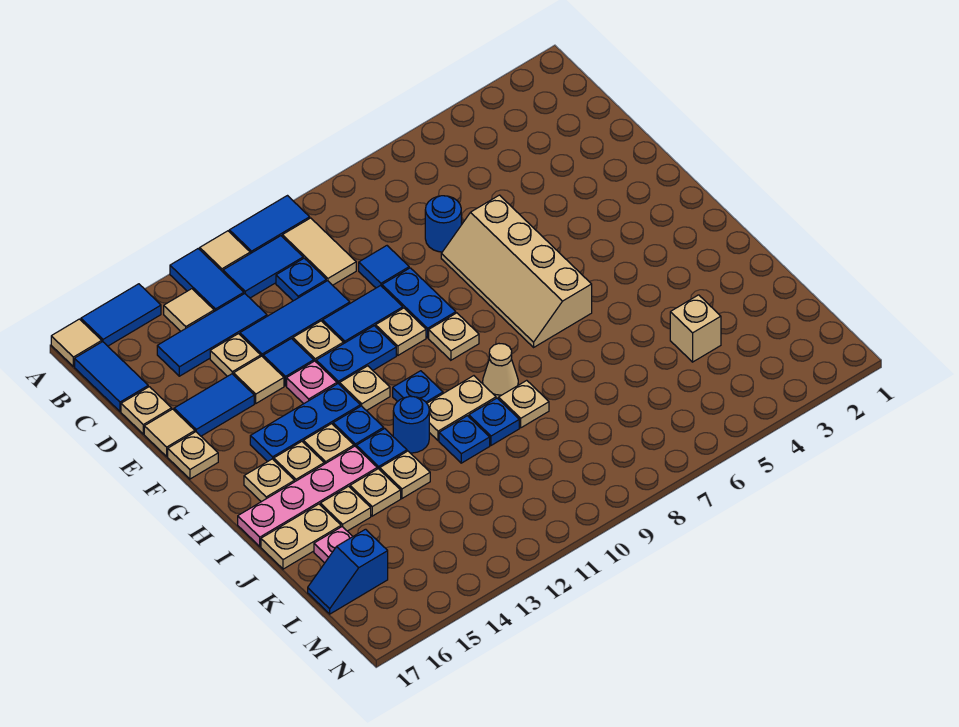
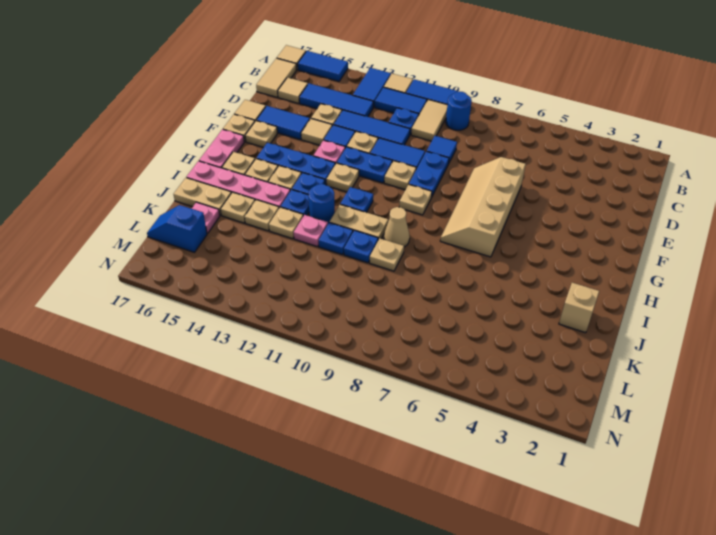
tan 1x1 tile [164,289,214,331] -> tan 1x1 tile moved to [278,77,308,104]
blue 1x2 tile [75,342,148,411] -> tan 1x2 tile [256,58,297,97]
blue 1x1 round brick [425,196,461,252] -> blue 1x1 round brick moved to [446,91,472,130]
tan 1x1 plate [121,387,172,434] -> tan 1x1 plate moved to [245,121,277,147]
none -> pink 1x2 plate [199,129,244,168]
none -> pink 1x1 plate [294,215,328,247]
tan 1x1 brick [670,295,721,362] -> tan 1x1 brick moved to [559,283,599,333]

